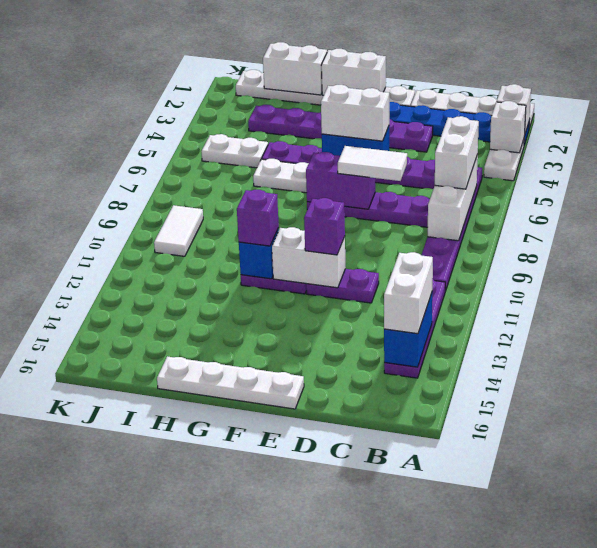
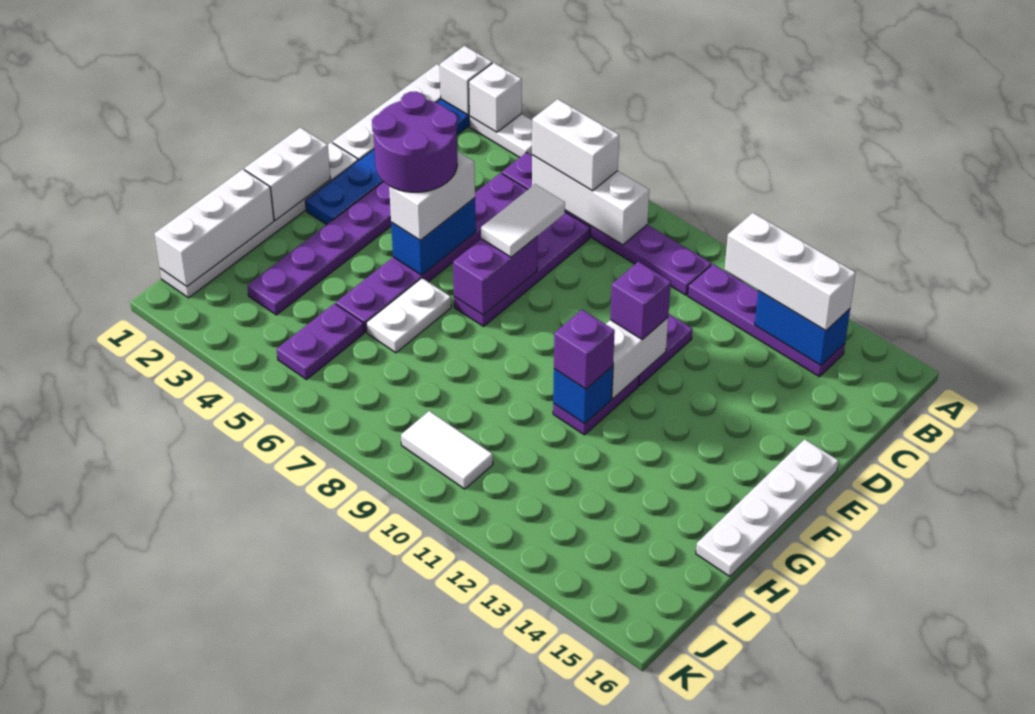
white 1x2 brick [384,252,433,334] -> white 1x3 brick [725,213,856,330]
none -> purple 2x2 round brick [372,92,458,192]
white 1x2 brick [263,42,327,95] -> white 1x3 brick [154,169,274,286]
white 1x2 plate [201,134,268,168] -> purple 1x2 plate [277,304,364,379]

